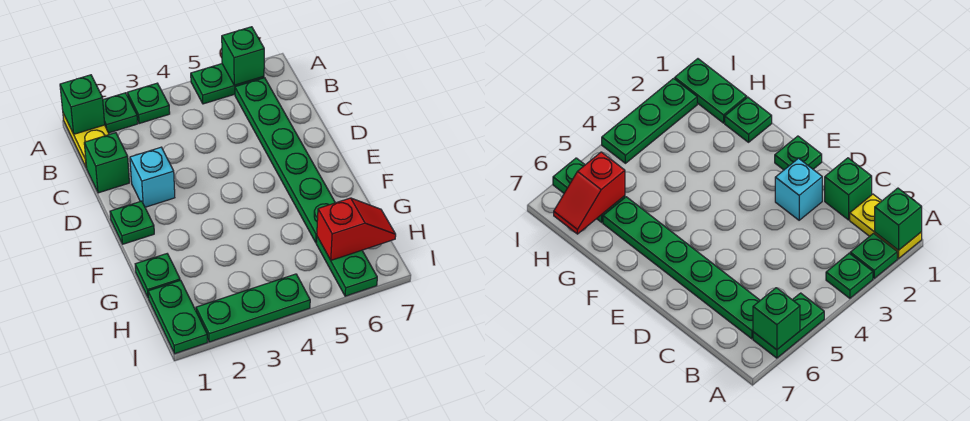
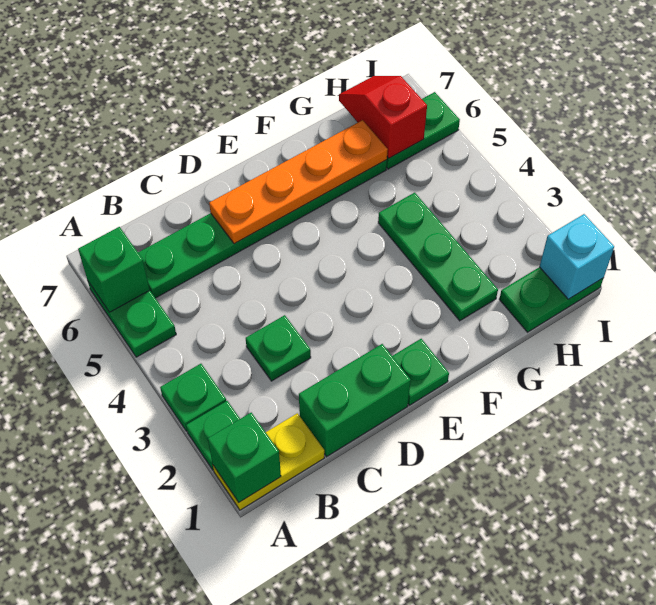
green 1x1 brick [84,133,129,193] -> green 1x2 brick [299,344,411,457]
cyan 1x1 brick [130,147,175,207] -> cyan 1x1 brick moved to [539,214,614,299]
none -> orange 1x4 plate [209,120,388,244]
green 1x1 plate [135,254,180,297] -> green 1x1 plate moved to [246,315,311,381]
green 1x3 plate [196,274,310,342] -> green 1x3 plate moved to [378,193,498,321]

